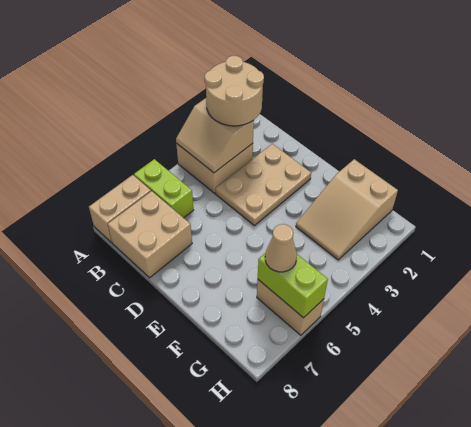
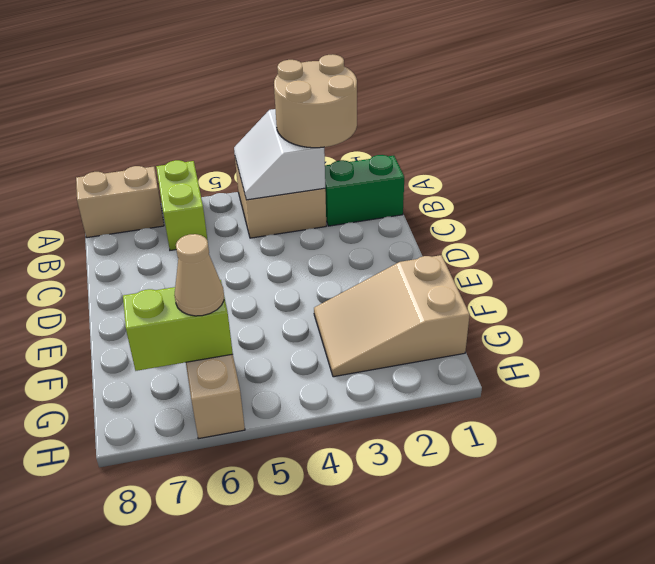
tan 2x2 slope [176,98,254,173] -> white 2x2 slope [234,109,325,200]
none -> green 1x2 brick [325,155,404,226]
tan 2x2 brick [108,191,192,278] -> none
tan 2x3 plate [215,144,311,226] -> none
lime 1x2 brick [258,254,328,318] -> lime 1x2 brick turned to [123,280,233,371]

